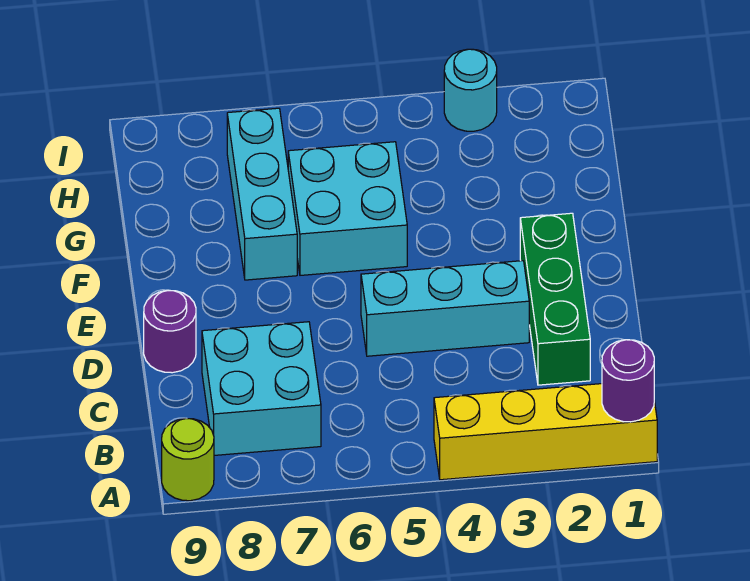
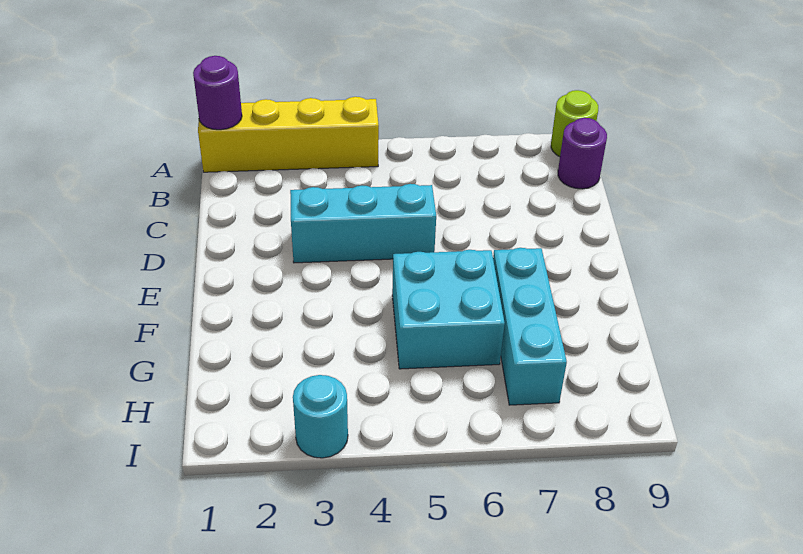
cyan 2x2 brick [202,322,321,455] -> none
green 1x3 brick [520,213,590,385] -> none
purple 1x1 round brick [144,290,196,373] -> purple 1x1 round brick moved to [558,118,607,189]

